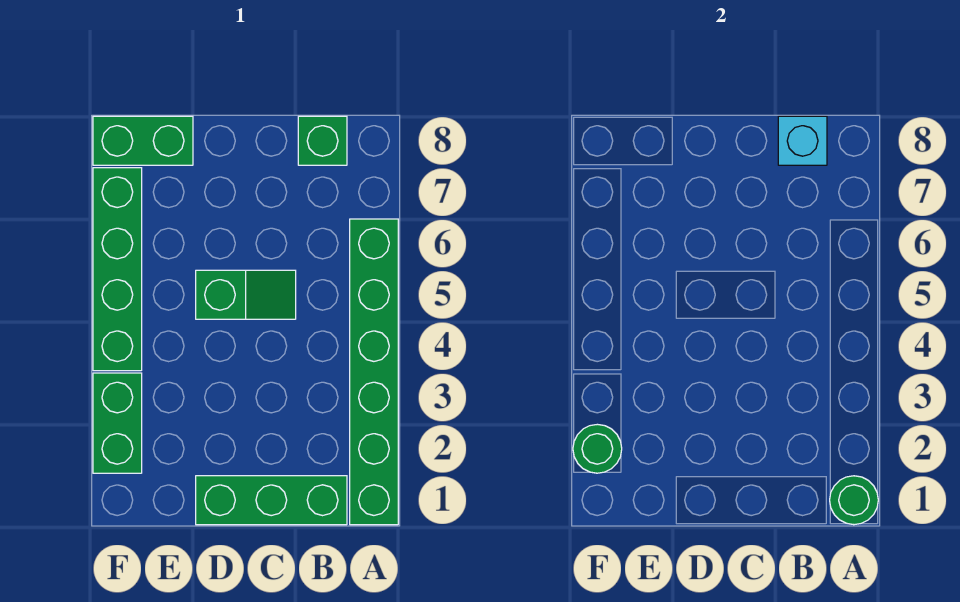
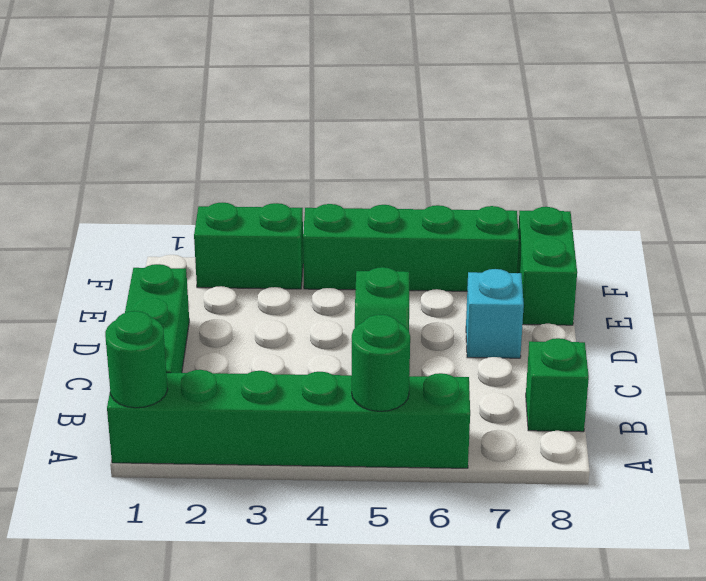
cyan 1x1 brick [778,116,827,165] -> cyan 1x1 brick moved to [466,269,524,358]
green 1x1 round brick [573,424,622,473] -> green 1x1 round brick moved to [352,315,410,411]

